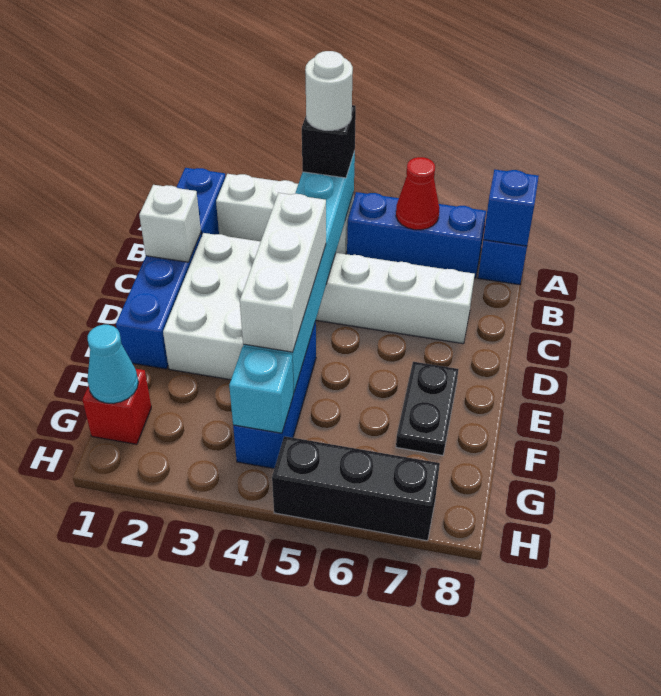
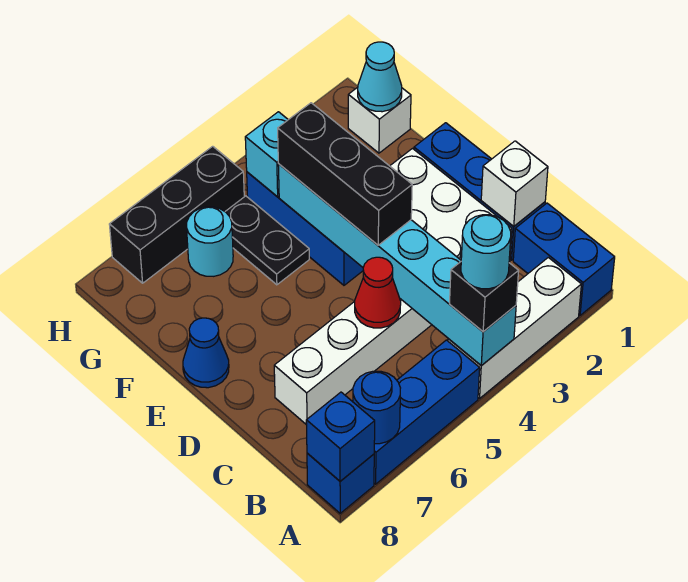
white 1x1 round brick [305,51,353,130] -> cyan 1x1 round brick [461,215,511,289]
red 1x1 cone [396,157,439,230] -> red 1x1 cone moved to [355,257,401,328]
none -> blue 1x1 round brick [353,371,400,444]
white 1x3 brick [240,193,326,352] -> black 1x3 brick [278,103,412,245]
black 1x2 plate [396,362,458,455] -> black 1x2 plate moved to [225,196,309,285]
none -> blue 1x1 cone [183,318,229,388]
red 1x1 brick [82,369,151,444] -> white 1x1 brick [348,87,411,153]
none -> cyan 1x1 round brick [187,207,233,276]

